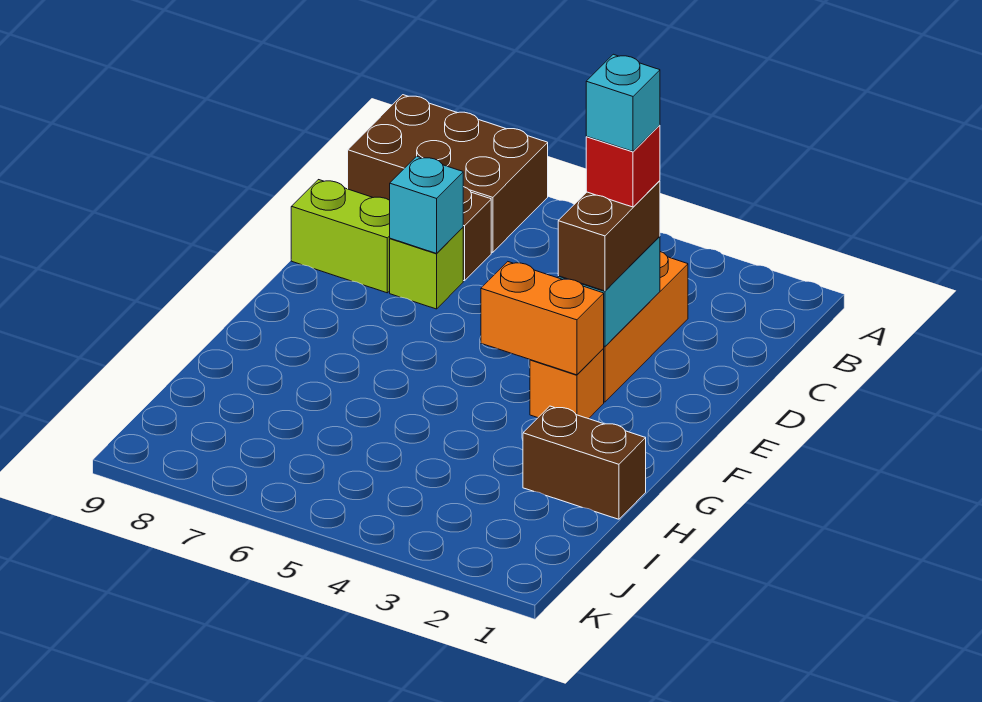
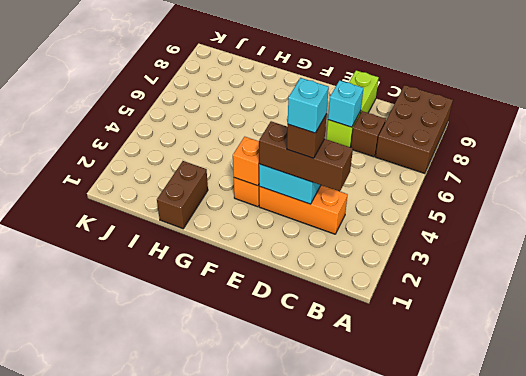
brown 1x2 brick [558,181,660,291] -> brown 1x3 brick [259,121,353,191]
red 1x1 brick [586,125,660,207] -> brown 1x1 brick [287,114,327,158]
orange 1x2 brick [481,262,604,375] -> orange 1x1 brick [233,137,259,186]

